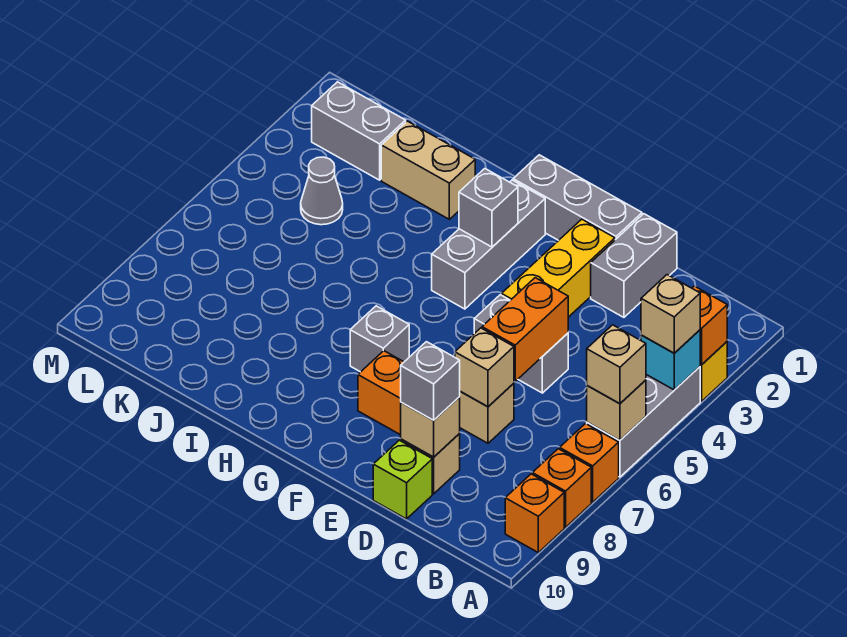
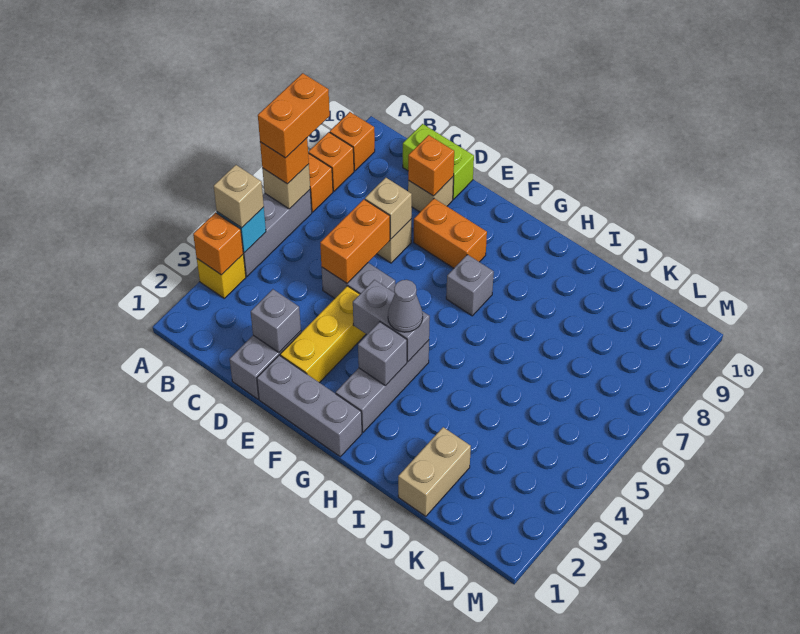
tan 1x1 brick [587,325,646,404] -> orange 1x1 brick [260,138,309,184]
none -> orange 1x2 brick [258,73,330,158]
tan 1x1 brick [401,397,460,457] -> orange 1x1 brick [408,135,454,196]
grey 1x1 brick [401,342,460,420] -> grey 1x1 brick moved to [251,289,301,353]
lime 1x1 brick [373,440,432,519] -> lime 1x2 brick [403,124,474,199]
tan 1x2 brick [381,121,475,219] -> tan 1x2 brick turned to [398,427,471,516]
grey 1x2 brick [312,82,406,180] -> grey 1x2 brick moved to [353,280,430,362]
grey 1x1 cone [301,157,343,225] -> grey 1x1 cone moved to [388,280,423,332]

